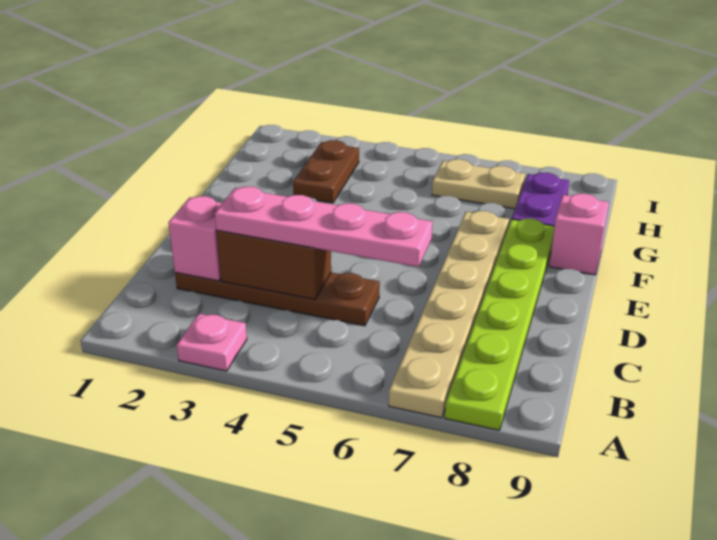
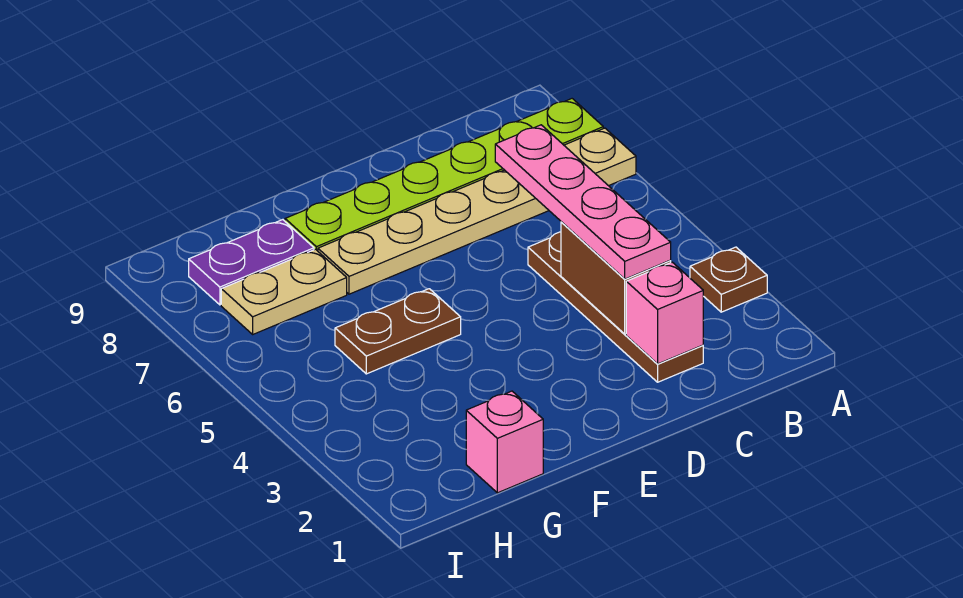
pink 1x1 plate [177,314,247,371] -> brown 1x1 plate [690,247,767,312]
pink 1x1 brick [549,194,609,275] -> pink 1x1 brick moved to [466,391,543,493]
brown 1x2 plate [293,140,359,203] -> brown 1x2 plate moved to [335,289,461,374]
tan 1x2 plate [432,159,525,209] -> tan 1x2 plate turned to [221,249,347,334]

